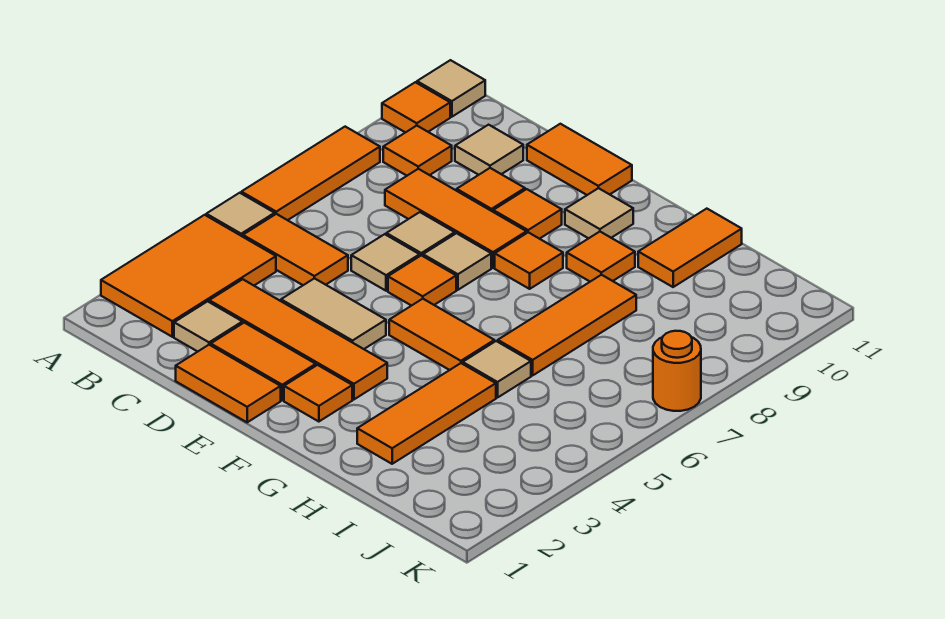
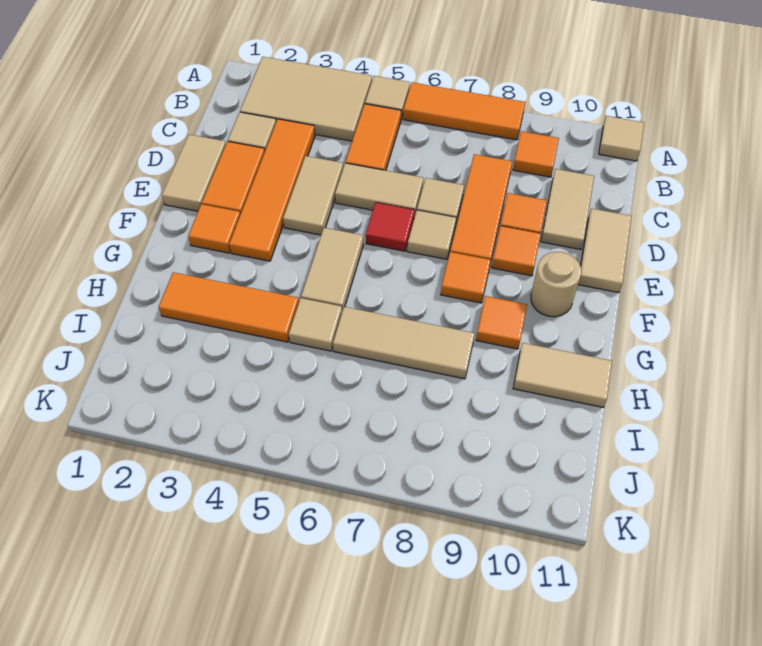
orange 2x3 tile [101,215,276,337] -> tan 2x3 tile [240,57,372,141]
orange 1x1 tile [382,82,450,133] -> none
tan 1x1 tile [455,125,523,175] -> tan 1x2 tile [541,169,594,249]
orange 1x2 tile [176,345,281,422] -> tan 1x2 tile [162,135,226,211]
tan 1x1 tile [351,234,420,291] -> tan 1x2 tile [335,163,423,217]
orange 1x2 tile [527,124,632,195] -> tan 1x2 tile [578,208,632,293]
orange 1x1 tile [388,255,456,306] -> red 1x1 tile [366,203,415,251]
orange 1x2 tile [389,299,494,370] -> tan 1x2 tile [301,228,364,311]
tan 1x1 tile [565,188,633,238] -> tan 1x1 round brick [531,252,581,317]
orange 1x3 tile [498,275,636,375] -> tan 1x3 tile [333,307,475,379]
orange 1x2 tile [638,209,742,287] -> tan 1x2 tile [513,343,612,407]
orange 1x1 round brick [653,331,701,411] -> none

